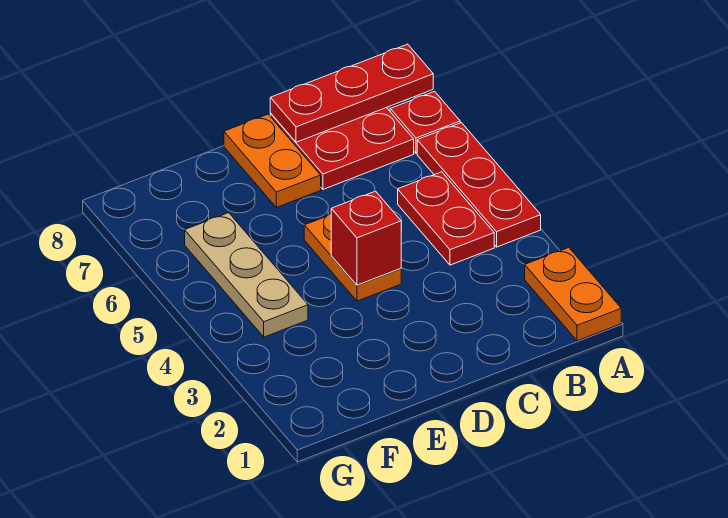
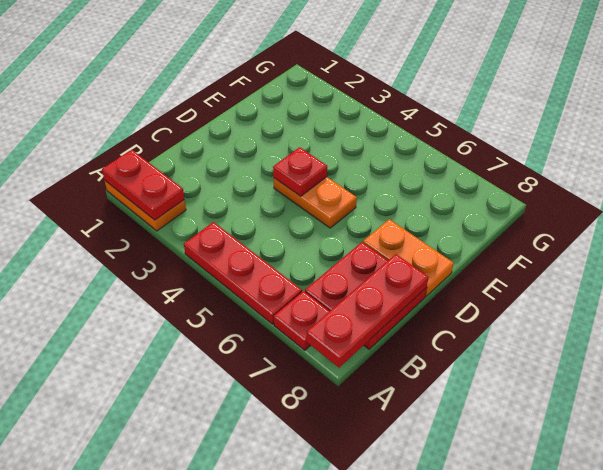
red 1x2 plate [398,172,494,265] -> red 1x2 plate moved to [102,150,184,220]
red 1x1 brick [331,191,401,285] -> red 1x1 plate [273,147,327,196]
tan 1x3 plate [185,213,308,337] -> none

